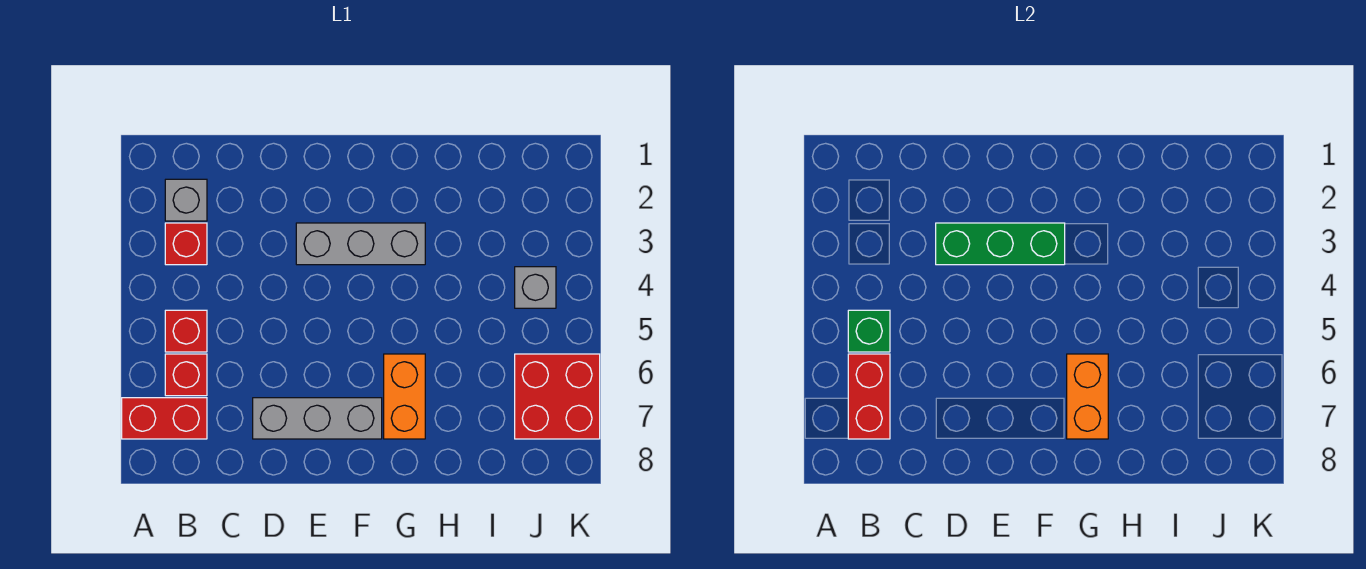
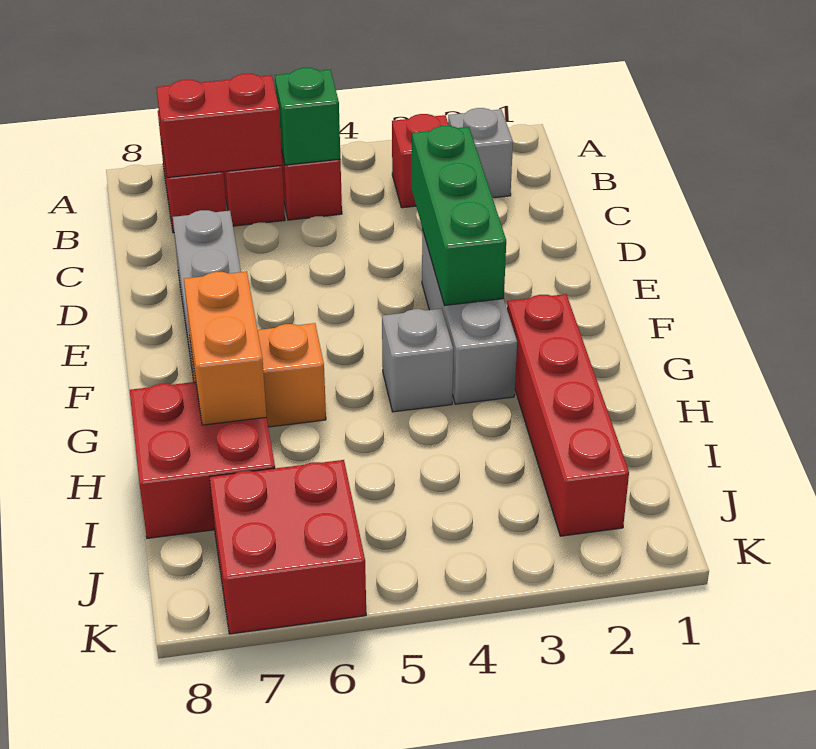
none -> red 1x4 brick [507,294,629,536]
orange 1x2 brick [1067,354,1108,439] -> orange 1x2 brick turned to [184,272,266,425]
none -> red 2x2 brick [129,382,275,538]
grey 1x1 brick [515,267,556,308] -> grey 1x1 brick moved to [382,309,453,412]

